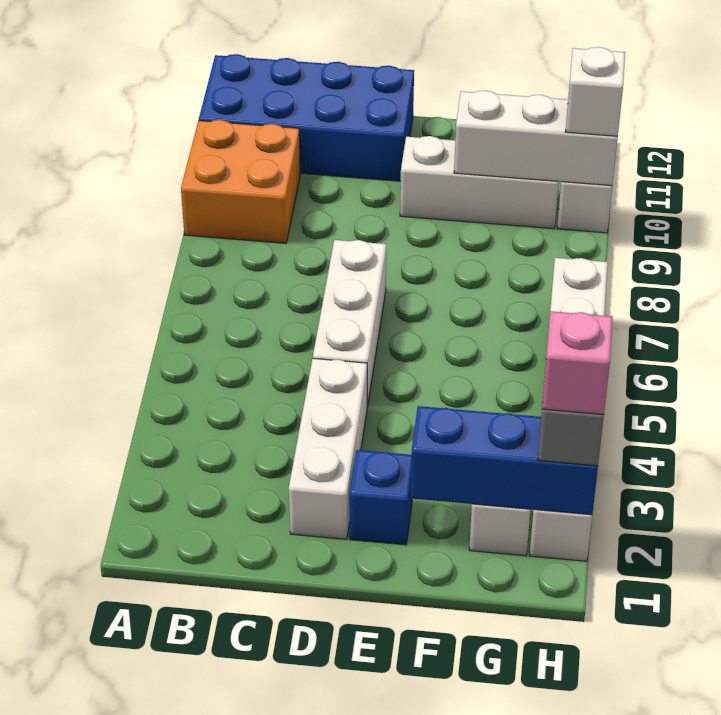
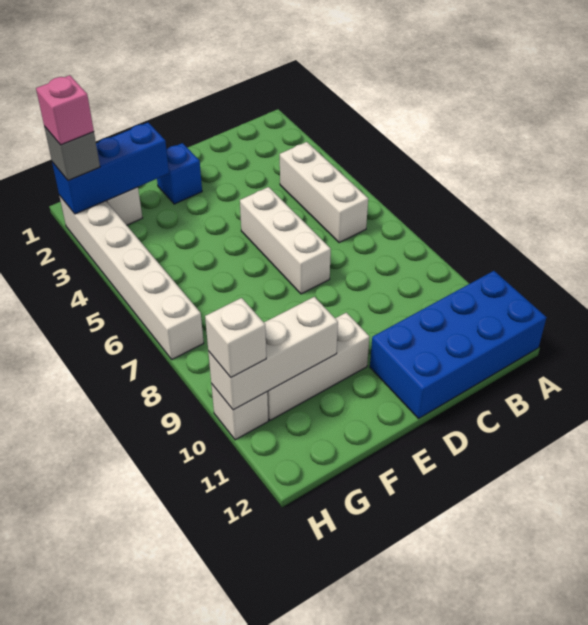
orange 2x2 brick [181,120,300,243] -> none
white 1x3 brick [289,358,367,539] -> white 1x3 brick moved to [280,142,368,243]

